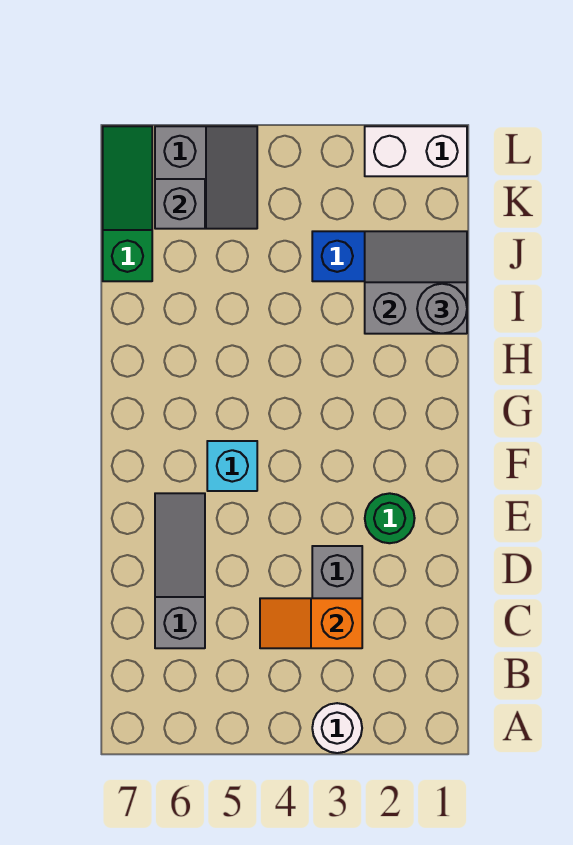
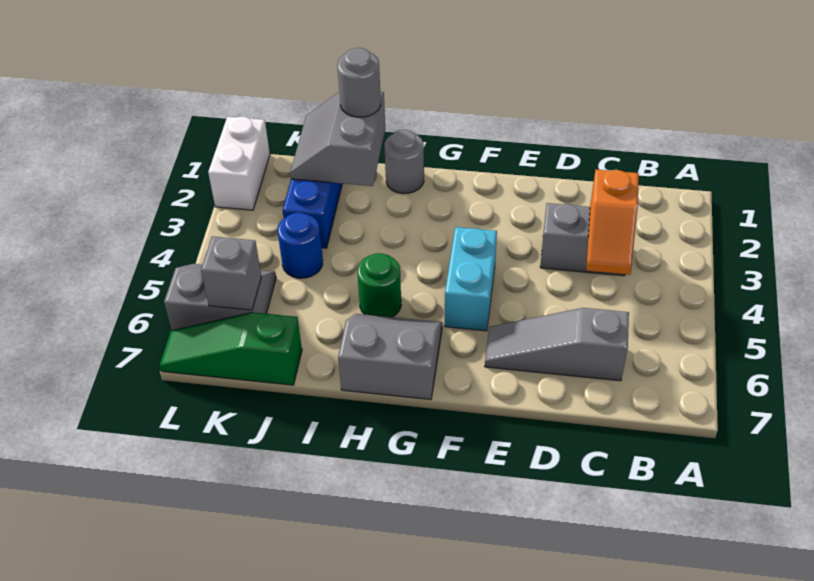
white 1x1 round brick [312,703,362,753] -> none
green 1x1 round brick [365,493,415,543] -> green 1x1 round brick moved to [357,253,401,317]
cyan 1x1 brick [207,441,257,491] -> cyan 1x2 brick [445,227,497,331]
none -> grey 2x2 slope [338,314,442,400]
none -> grey 1x1 round brick [384,130,424,194]
none -> blue 1x1 round brick [278,213,323,278]

